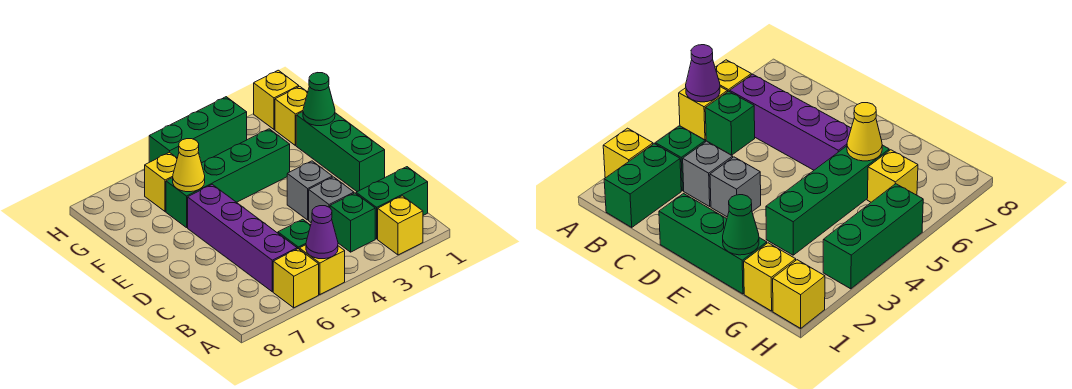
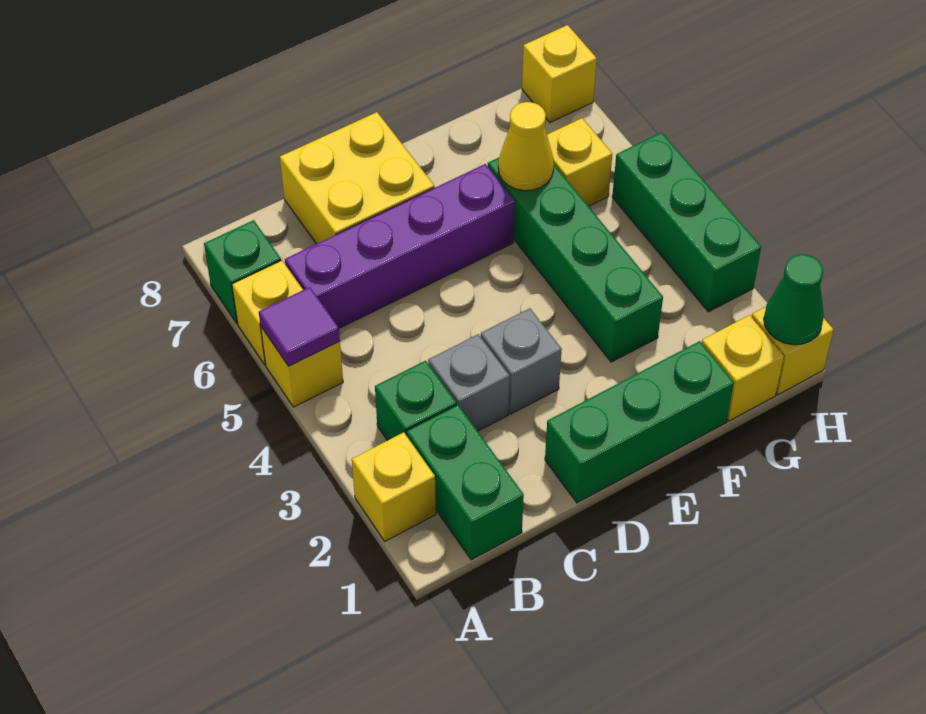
purple 1x1 cone [306,206,338,259] -> purple 1x1 tile [259,287,340,366]
green 1x1 brick [278,219,311,249] -> green 1x1 brick moved to [204,220,281,323]
none -> yellow 2x2 brick [280,112,434,244]
green 1x1 cone [303,73,335,126] -> green 1x1 cone moved to [764,255,824,345]
none -> yellow 1x1 brick [522,25,597,122]

